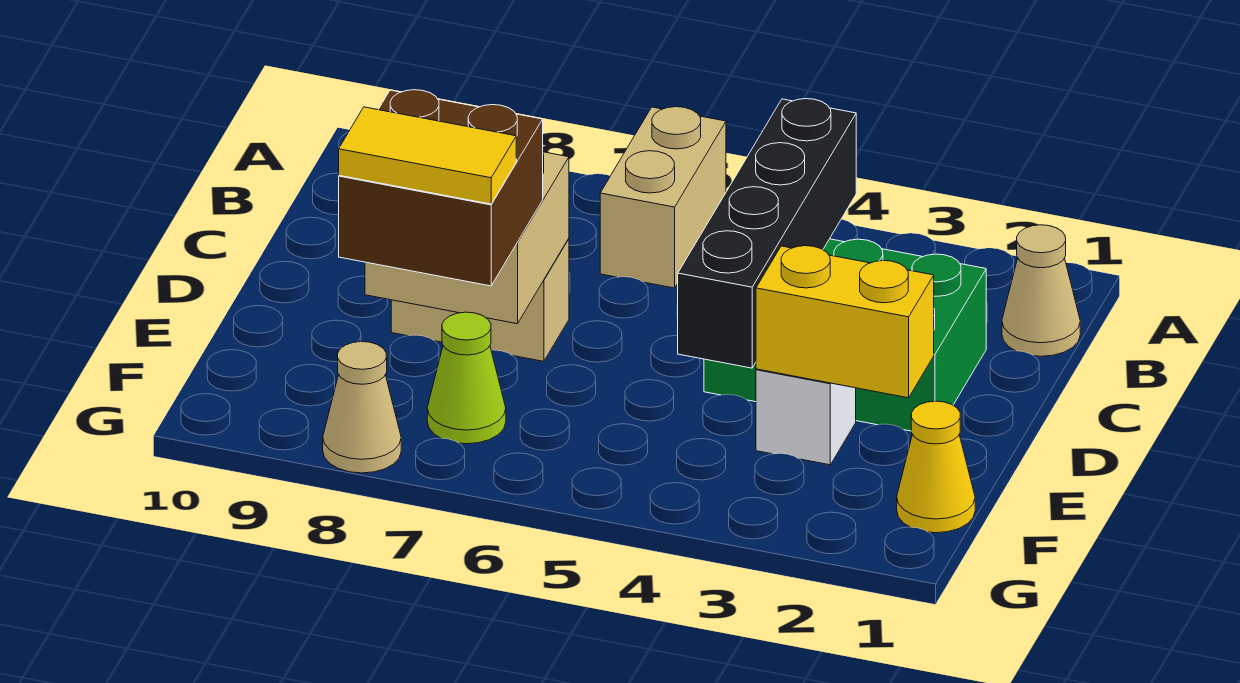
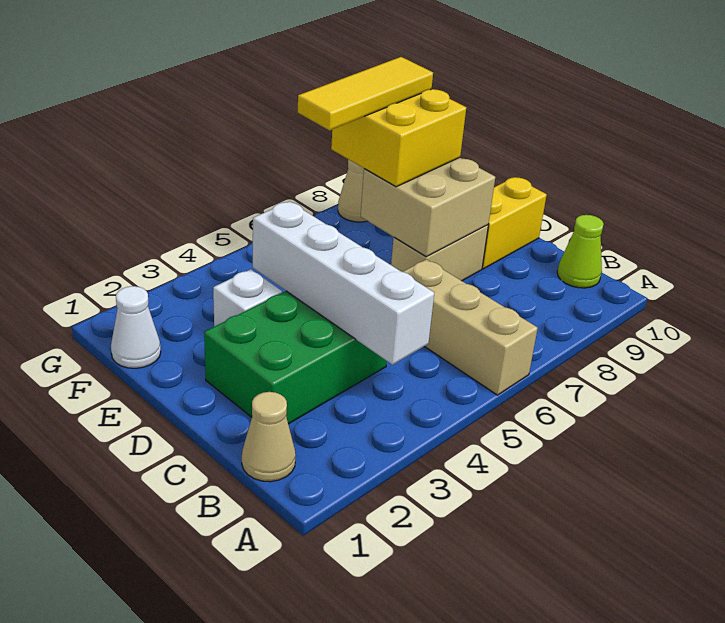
tan 1x2 brick [600,107,726,288] -> tan 1x3 brick [403,259,538,395]
black 1x4 brick [677,99,856,368] -> white 1x4 brick [253,202,434,365]
yellow 1x2 brick [756,246,934,398] -> yellow 1x2 brick moved to [482,177,547,269]
brown 2x2 brick [339,90,543,286] -> yellow 2x2 brick [331,89,466,187]
yellow 1x1 cone [897,401,975,533] -> white 1x1 cone [111,286,161,368]
lime 1x1 cone [427,312,506,444] -> lime 1x1 cone moved to [557,215,604,288]
yellow 1x2 tile [339,107,516,204] -> yellow 1x3 tile [298,57,433,130]

